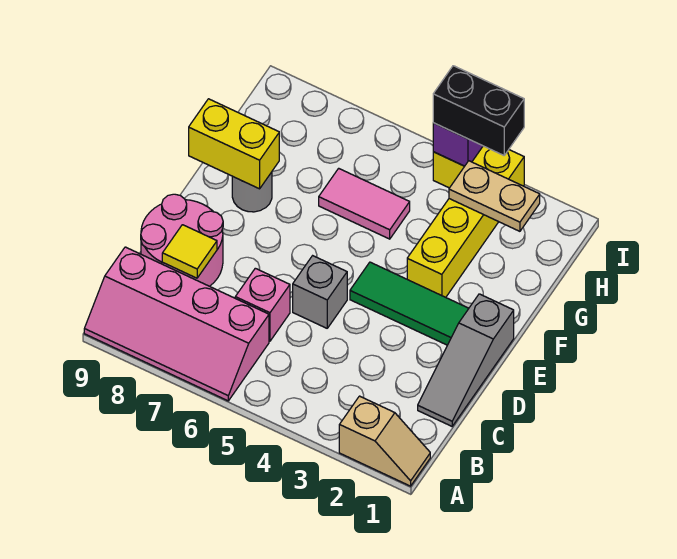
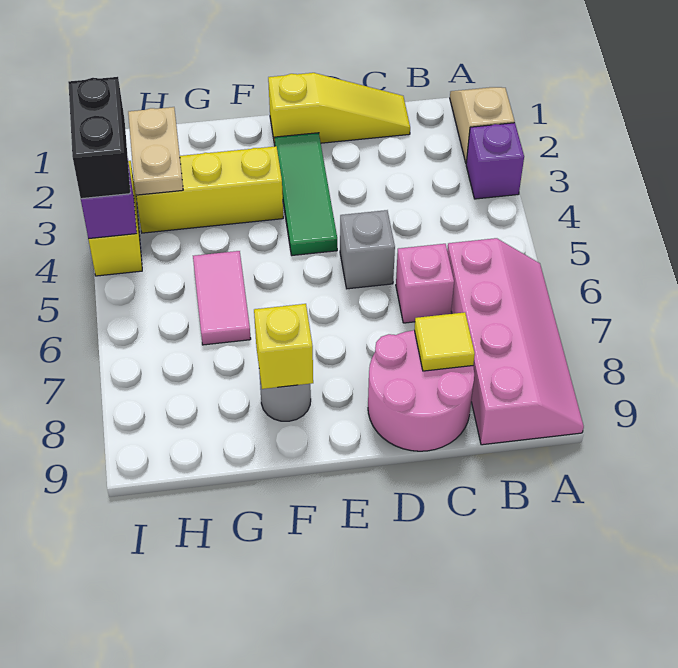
none -> purple 1x1 brick [466,123,524,199]
grey 1x3 slope [418,294,514,426] -> yellow 1x3 slope [268,73,410,145]
yellow 1x2 brick [189,99,279,189] -> yellow 1x1 brick [254,304,313,389]

